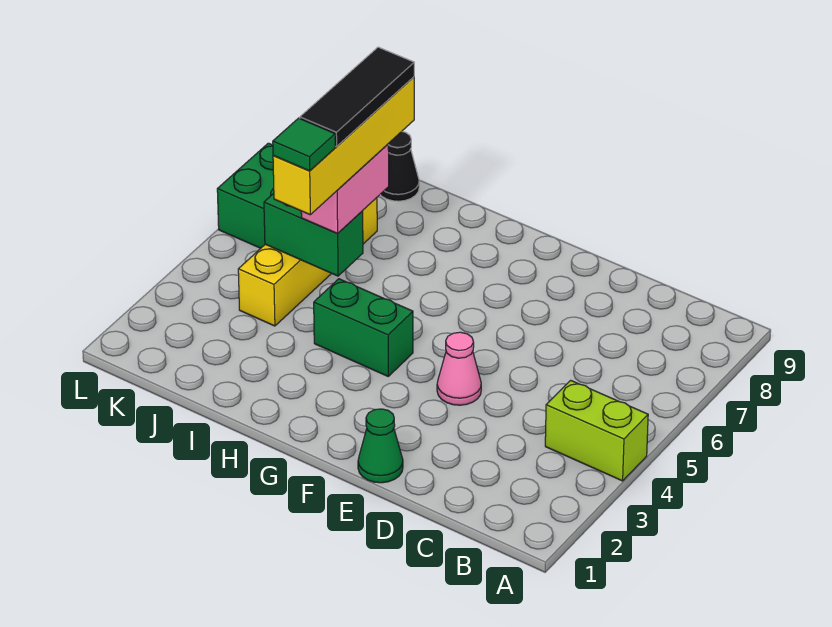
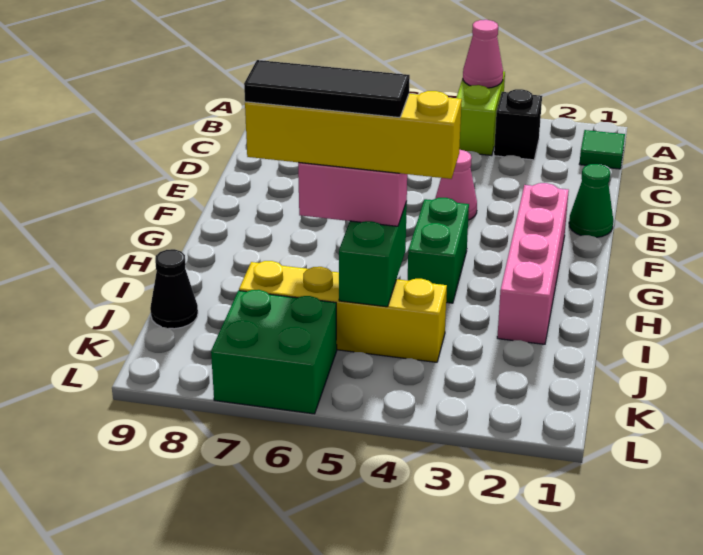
none -> pink 1x1 cone [463,20,503,88]
none -> black 1x1 brick [494,89,542,160]
none -> pink 1x4 brick [497,183,569,344]
green 1x1 tile [273,118,335,171] -> green 1x1 tile moved to [580,130,625,169]

